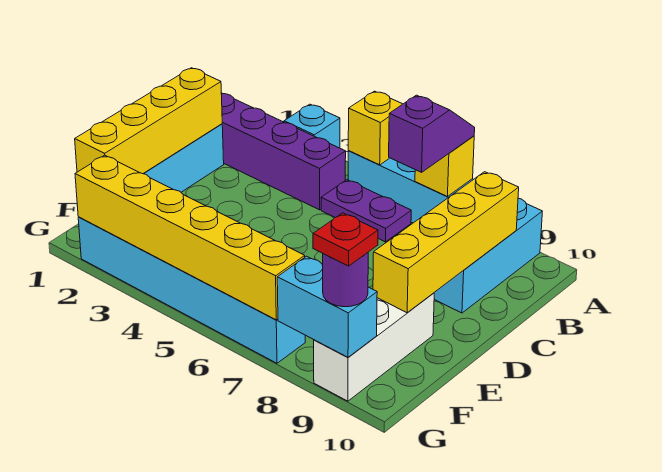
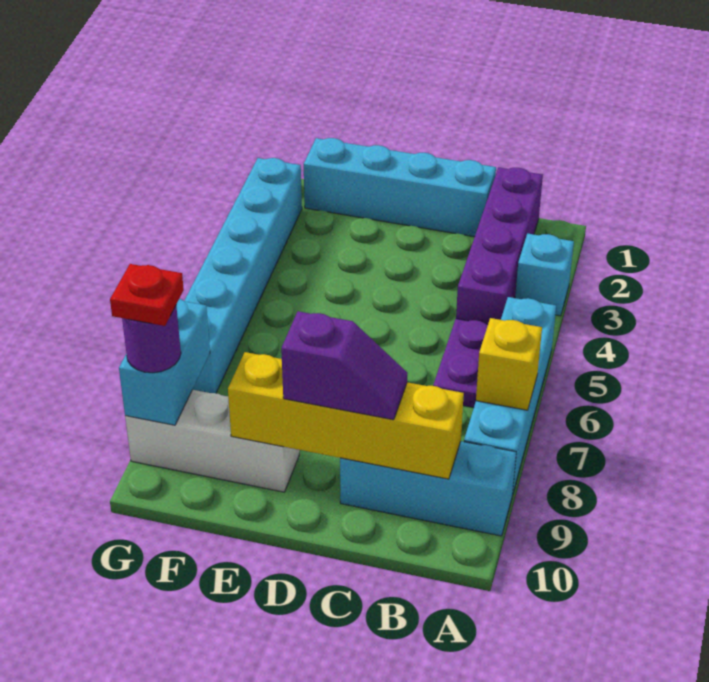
yellow 1x1 brick [348,91,402,165] -> none
purple 1x2 slope [389,95,475,172] -> purple 1x2 slope moved to [281,311,407,420]
yellow 1x4 brick [75,68,222,174] -> none
yellow 1x6 brick [75,155,305,320] -> none

